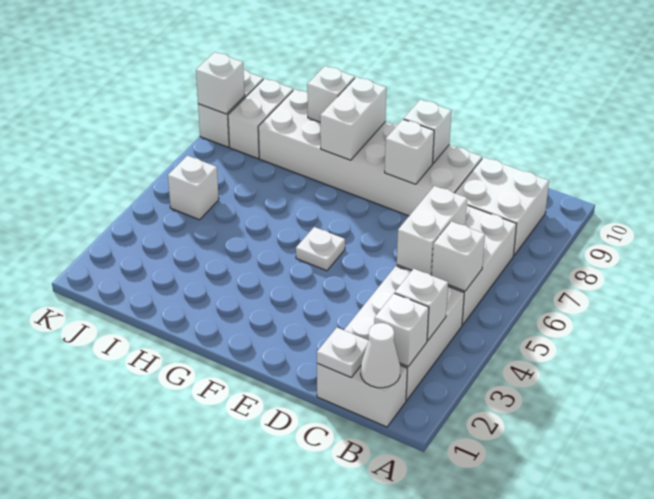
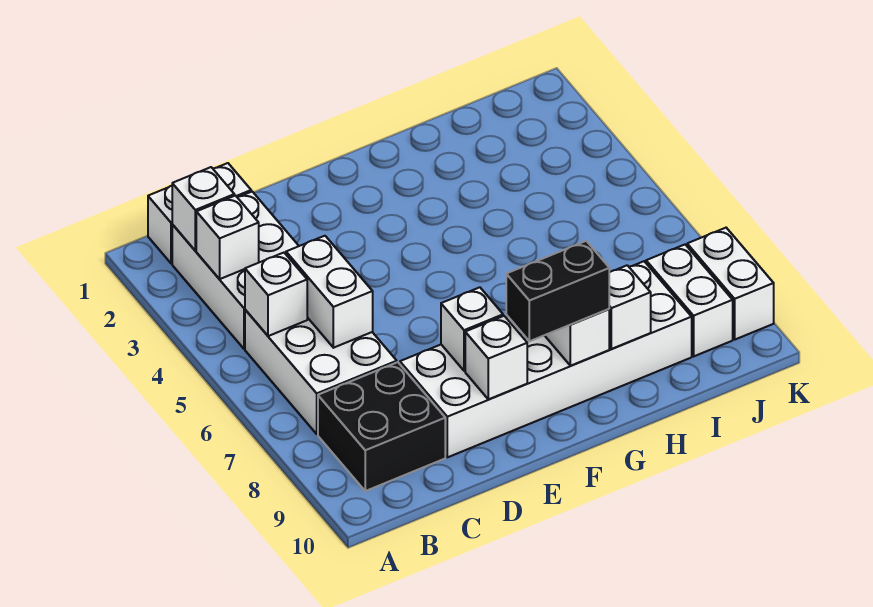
white 1x1 cone [361,323,400,388] -> none
white 2x2 brick [455,157,549,255] -> black 2x2 brick [318,362,445,491]
white 1x1 plate [317,328,369,377] -> none
white 1x1 plate [296,227,345,271] -> none
none -> black 1x2 brick [506,241,609,341]
white 1x1 brick [168,156,219,220] -> none
white 1x1 brick [196,52,245,114] -> none

